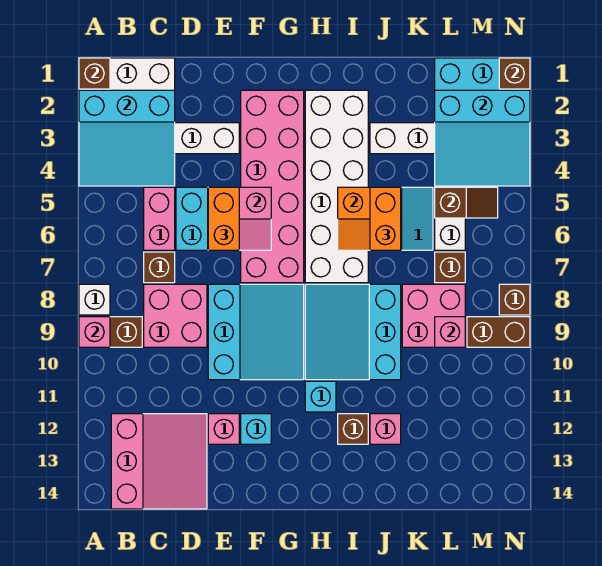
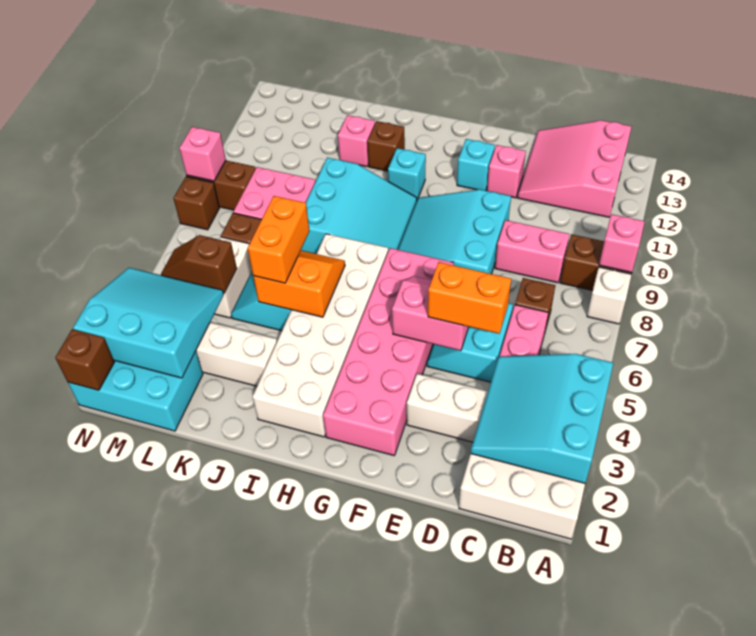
brown 1x1 brick [79,58,110,89] -> none
cyan 3x3 slope [79,90,175,186] -> cyan 3x3 slope turned to [471,354,613,483]
pink 2x2 brick [144,284,207,347] -> pink 1x2 brick [495,220,569,283]
orange 1x2 brick [208,187,239,250] -> orange 1x2 brick turned to [428,262,511,334]
pink 1x1 brick [435,317,465,347] -> pink 1x1 brick moved to [180,127,226,181]

